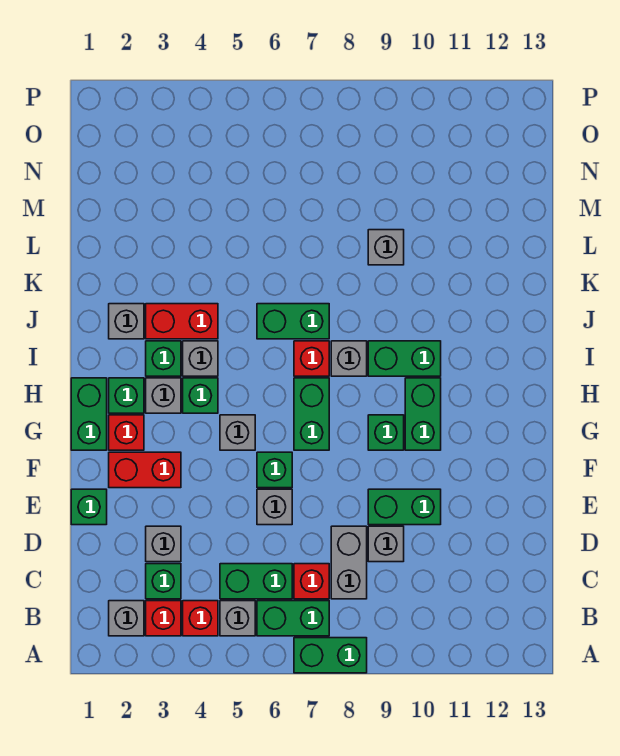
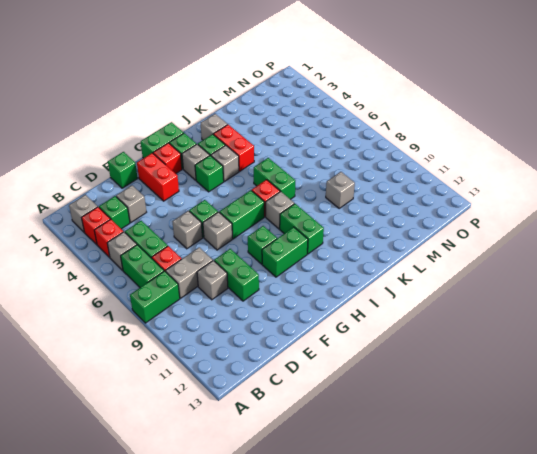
green 1x2 brick [294,638,367,673] -> green 1x2 brick turned to [130,271,180,323]
grey 1x1 brick [220,415,255,450] -> grey 1x1 brick moved to [203,212,233,250]

